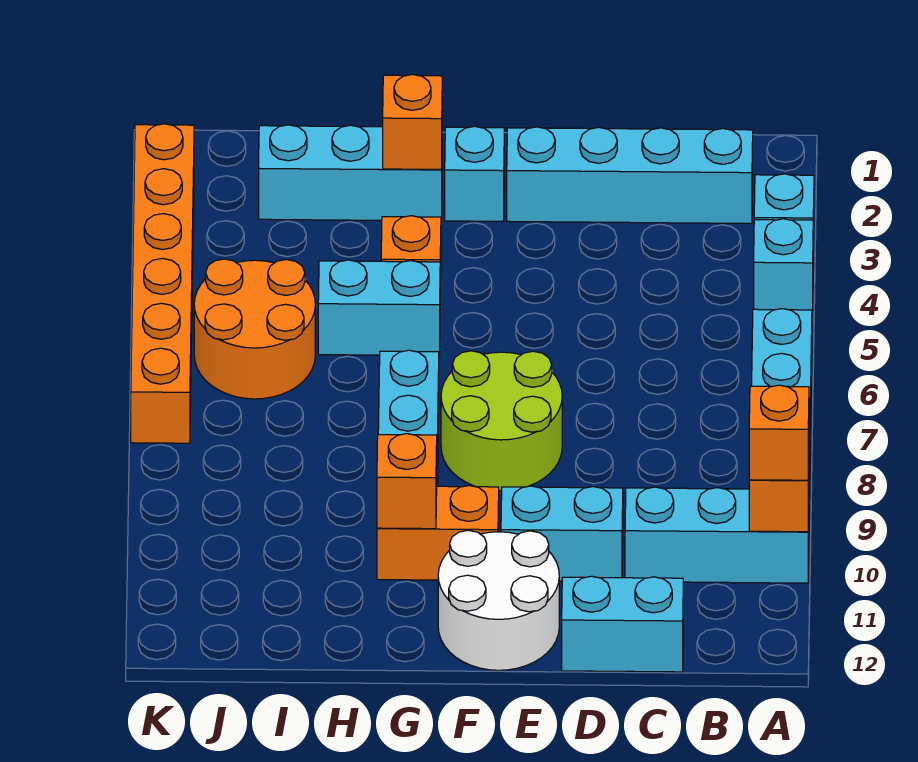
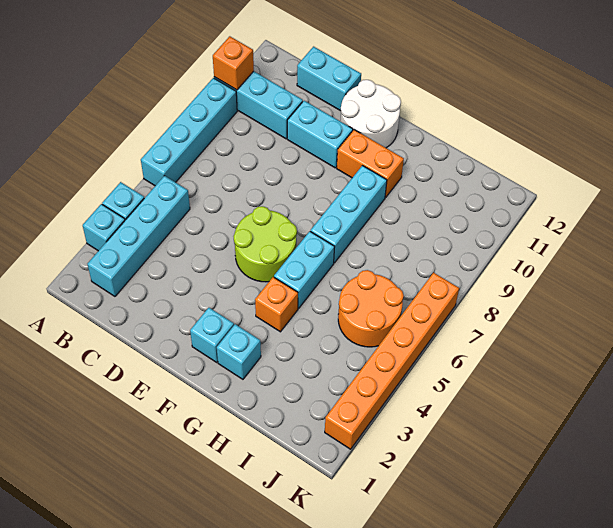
orange 1x1 brick [749,385,809,480] -> none
cyan 1x4 brick [507,127,753,224] -> cyan 1x4 brick turned to [87,176,190,296]
lime 2x2 round brick [441,351,562,491] -> lime 2x2 round brick moved to [233,206,297,282]
cyan 1x3 brick [259,125,442,221] -> cyan 1x1 brick [217,324,261,379]
orange 1x1 brick [383,74,442,170] -> none
cyan 1x2 brick [318,260,440,355] -> cyan 1x2 brick turned to [274,231,334,308]
orange 1x1 brick [377,434,437,529] -> none

